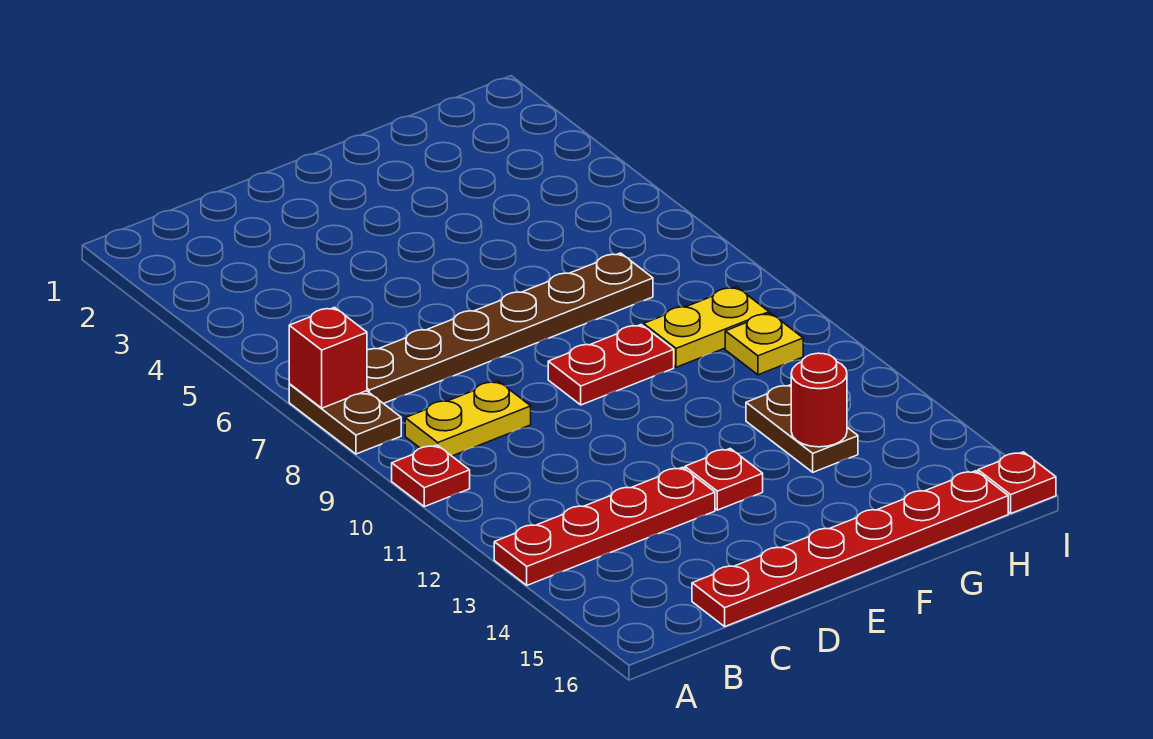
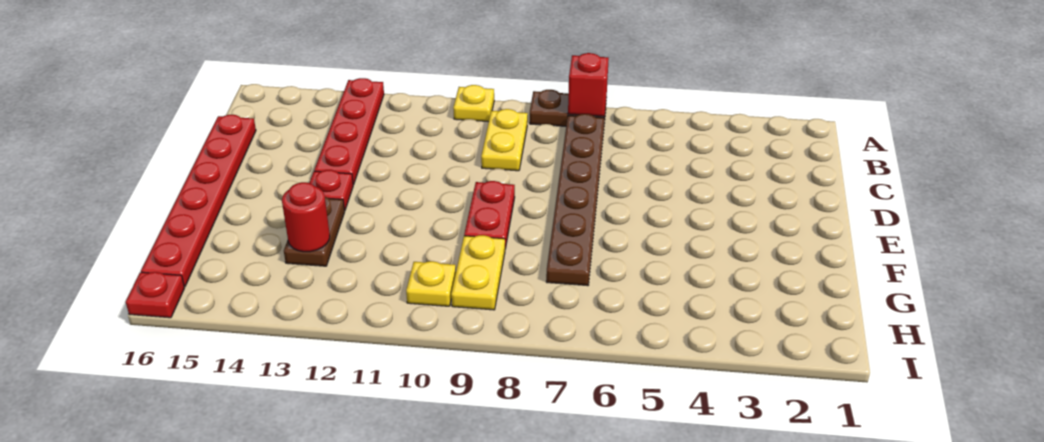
red 1x1 plate [392,445,470,507] -> yellow 1x1 plate [453,85,494,122]
brown 1x2 plate [746,385,858,472] -> brown 1x2 plate turned to [284,197,345,266]

